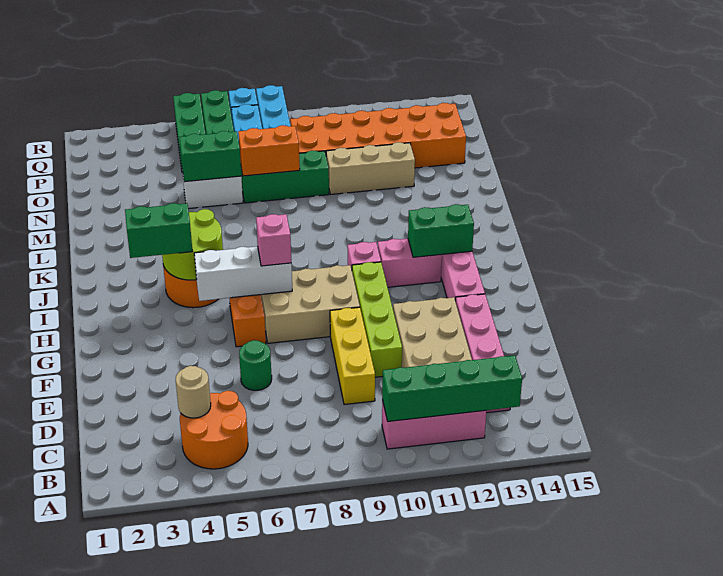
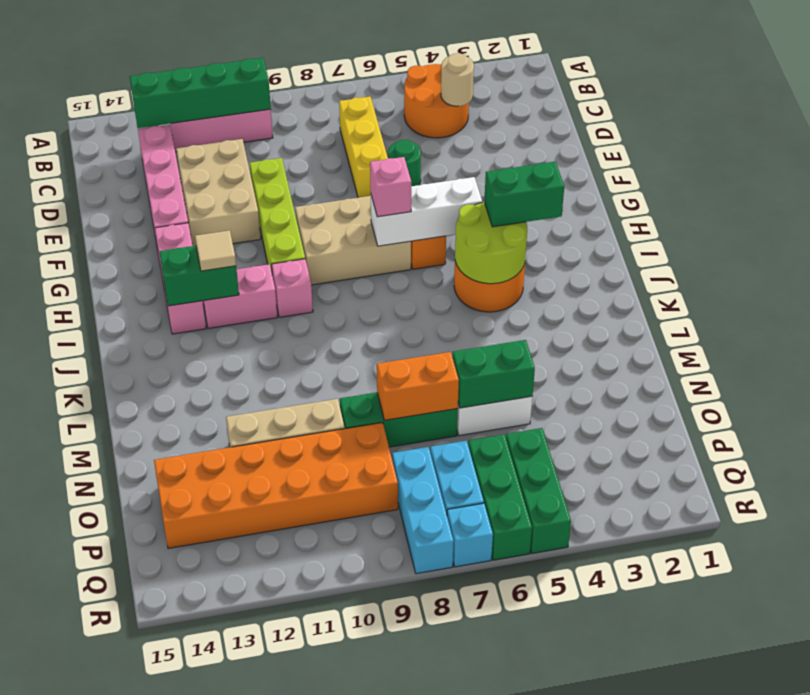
yellow 1x3 brick [330,307,375,405] -> yellow 1x3 brick moved to [339,97,388,198]
none -> tan 1x1 tile [195,230,236,271]

